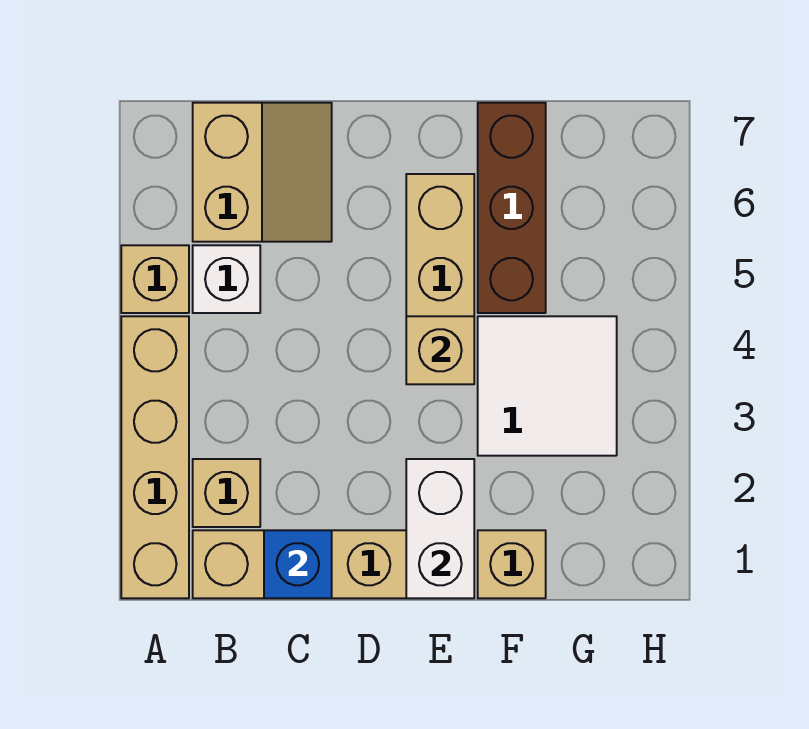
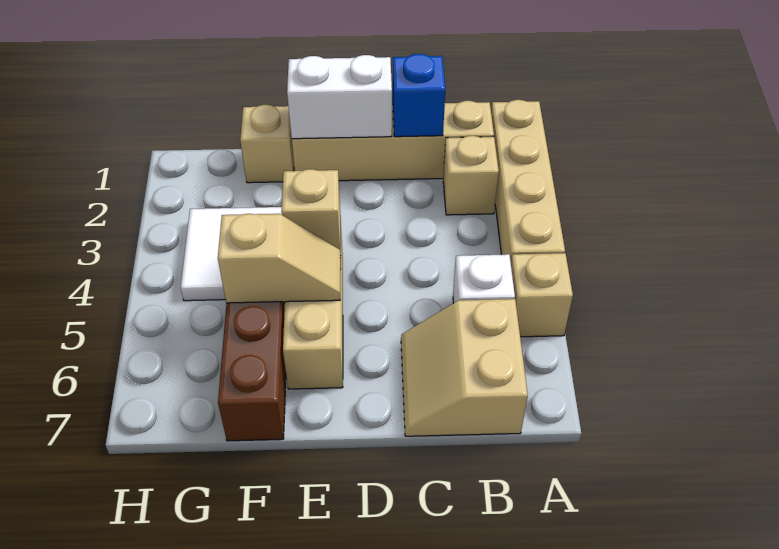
white 1x2 brick [406,459,474,598] -> white 1x2 brick turned to [287,55,392,139]
none -> tan 1x2 slope [218,214,341,303]

